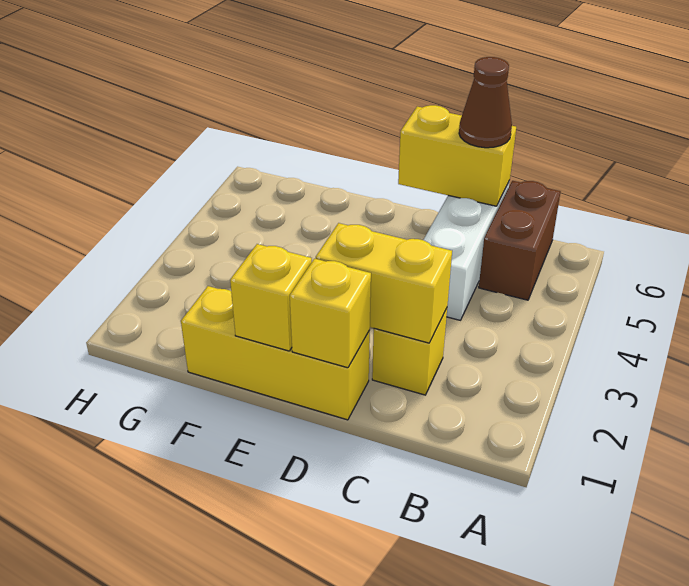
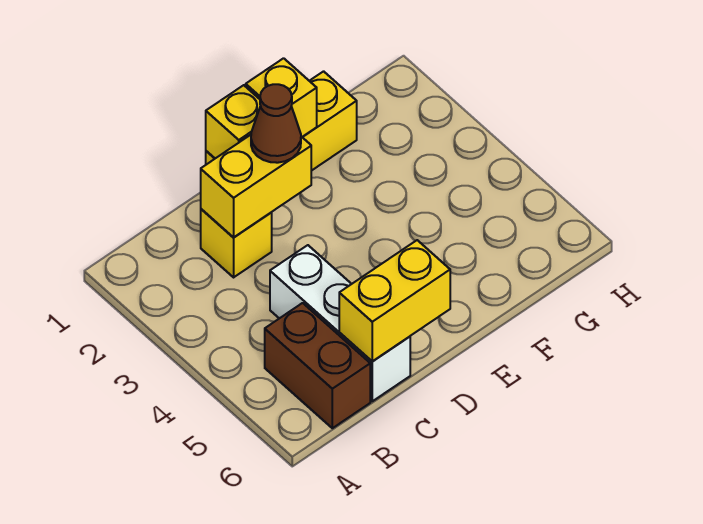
brown 1x1 cone [459,57,512,148] -> brown 1x1 cone moved to [251,84,301,163]

